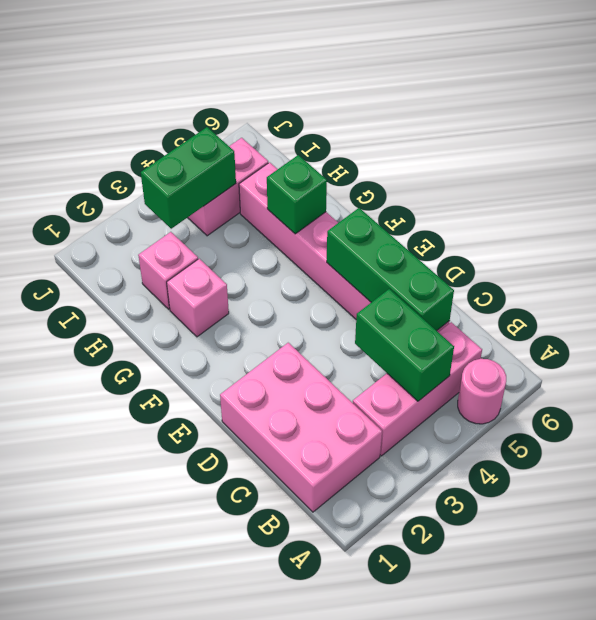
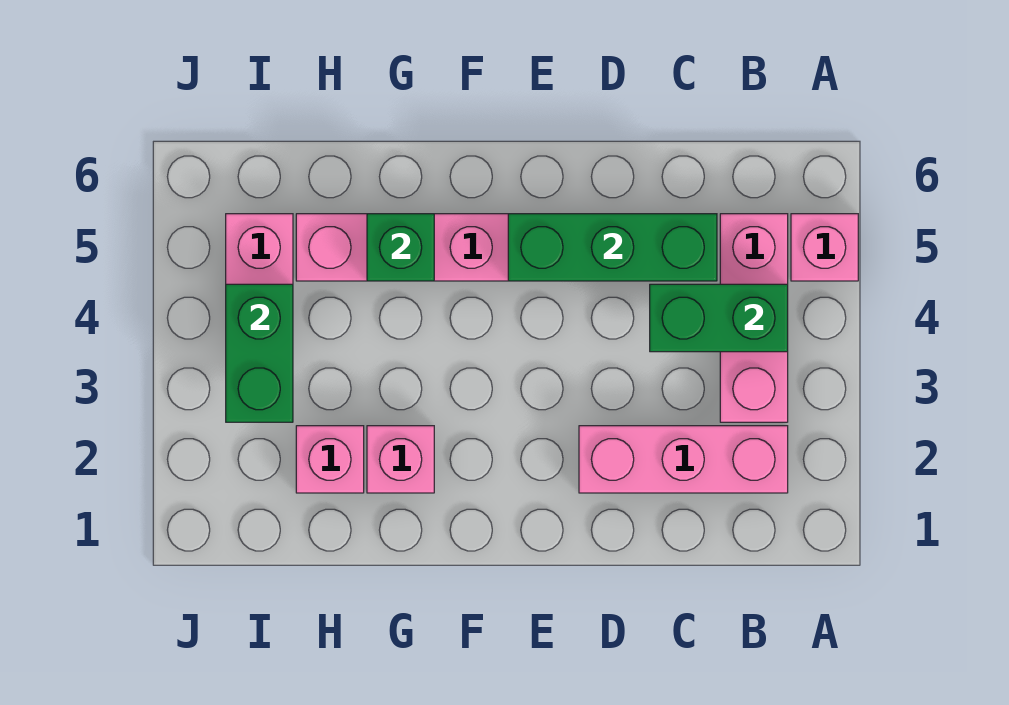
pink 1x1 round brick [458,359,506,424] -> pink 1x1 brick [791,214,858,281]
pink 2x3 brick [220,343,382,512] -> pink 1x3 brick [579,426,788,493]

